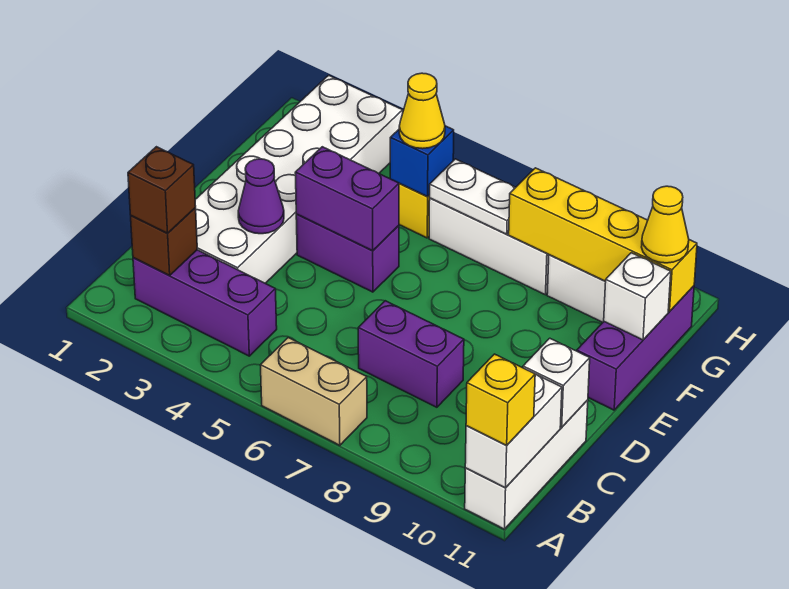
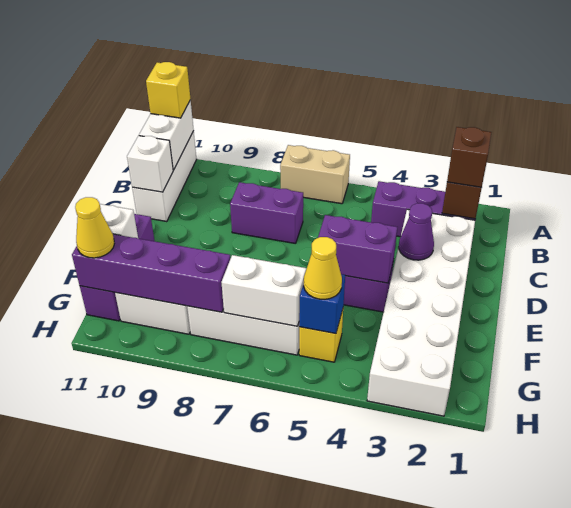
white 1x2 plate [430,159,516,234] -> white 1x2 brick [221,255,306,326]
yellow 1x4 brick [509,168,697,312] -> purple 1x4 brick [72,234,231,312]

